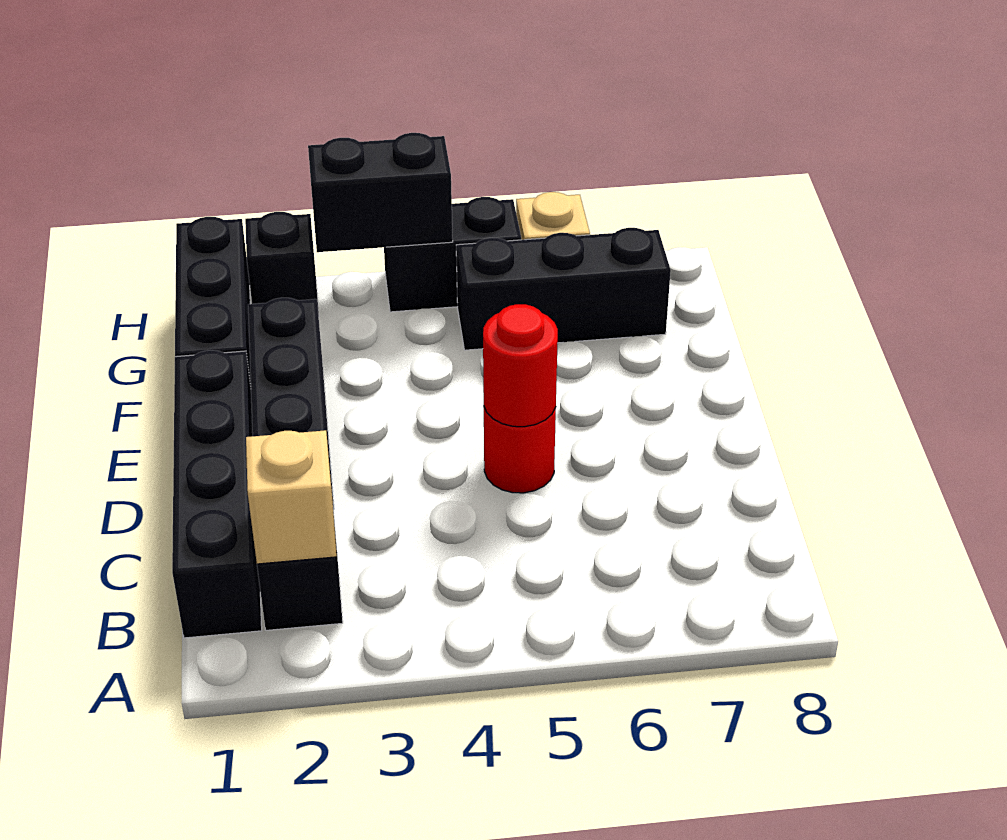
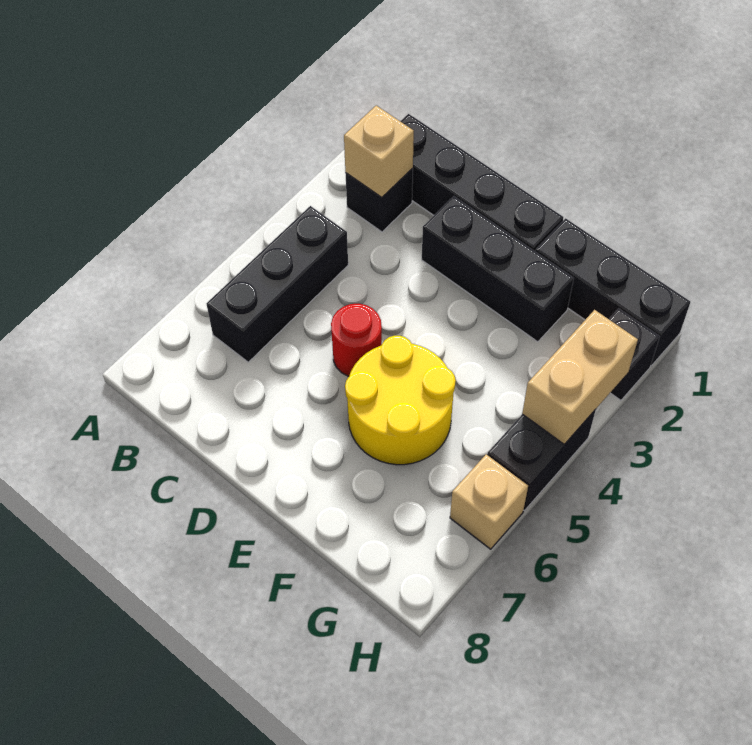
red 1x1 round brick [483,304,558,427] -> none
none -> yellow 2x2 round brick [345,336,456,465]
black 1x3 brick [456,228,671,350] -> black 1x3 brick moved to [207,206,348,362]
black 1x2 brick [308,133,453,252] -> tan 1x2 brick [522,310,638,444]

